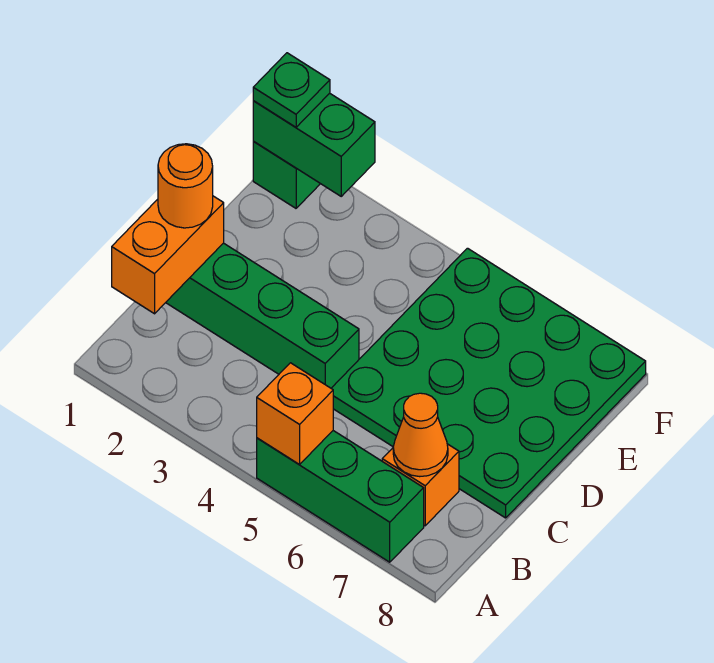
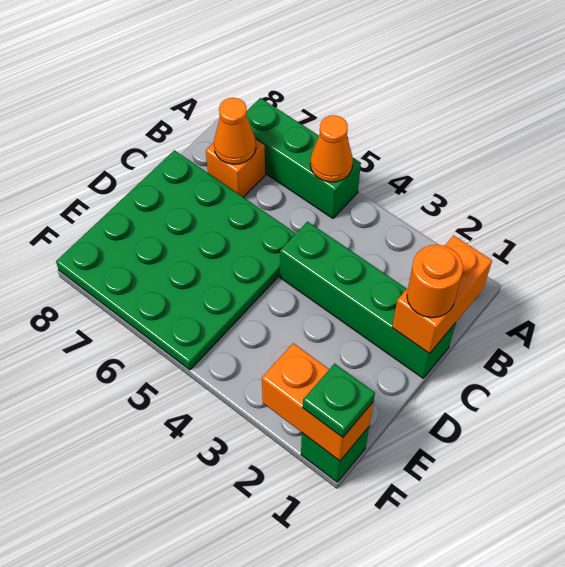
orange 1x1 brick [257,363,333,464] -> orange 1x1 cone [310,115,353,182]
green 1x2 brick [253,93,375,196] -> orange 1x2 brick [262,343,373,461]

